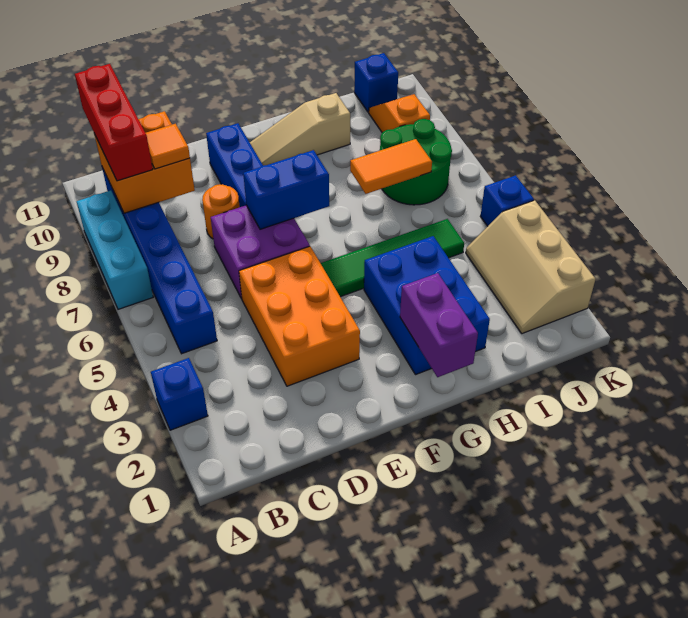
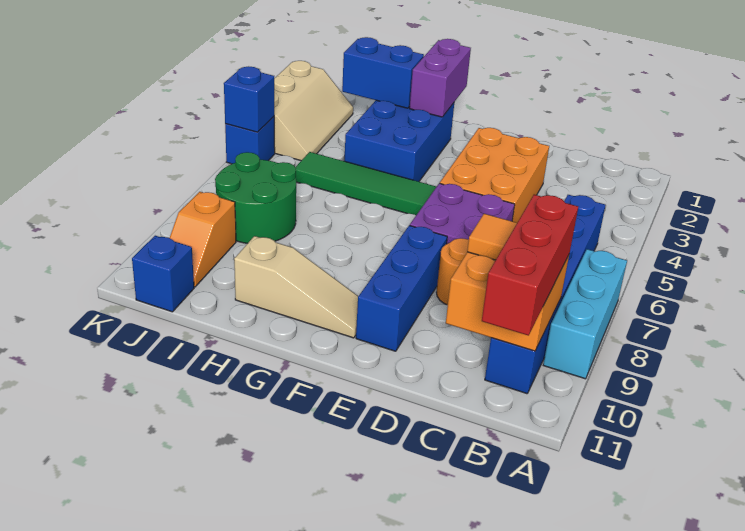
blue 1x1 brick [151,358,208,430] -> blue 1x1 brick moved to [224,66,274,132]
blue 1x2 brick [243,150,329,229] -> blue 1x2 brick moved to [342,37,424,108]
orange 1x2 tile [350,139,432,194] -> none

